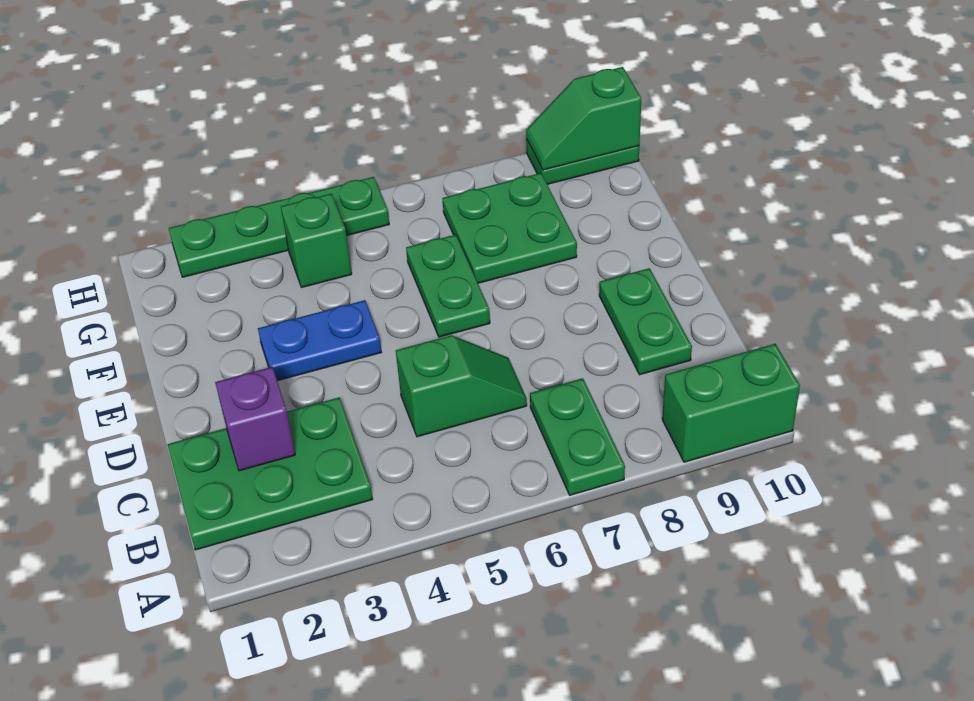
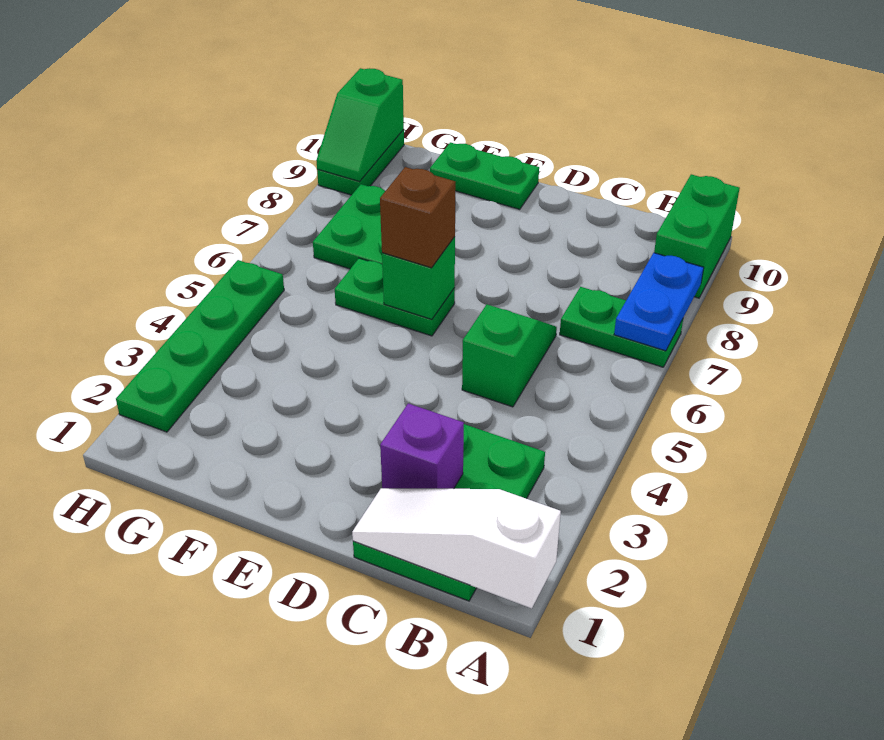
none -> white 1x3 slope [352,488,561,608]
green 1x2 plate [599,268,692,375] -> green 1x2 plate moved to [430,142,539,209]
blue 1x2 plate [258,300,382,381] -> blue 1x2 plate moved to [614,253,704,351]
none -> brown 1x1 brick [380,167,455,268]
green 1x1 brick [281,194,352,288] -> green 1x1 brick moved to [382,237,455,319]

